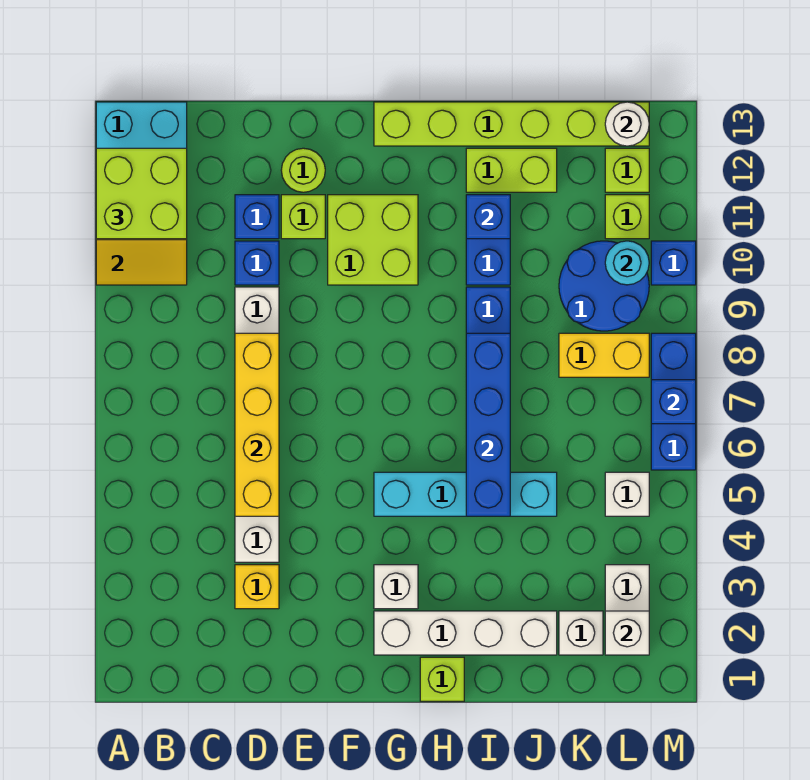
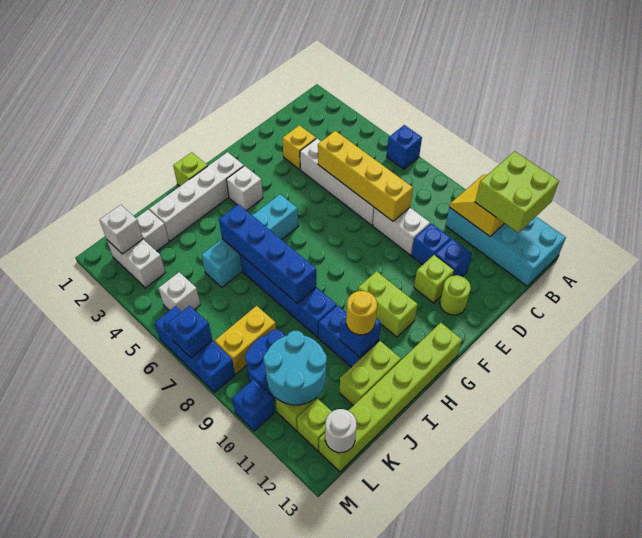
none -> blue 1x1 brick [387,125,422,169]
lime 2x2 brick [328,195,418,285] -> lime 1x2 brick [358,271,418,337]
none -> yellow 1x1 round brick [346,291,377,335]
cyan 1x1 round brick [605,241,649,285] -> cyan 2x2 round brick [264,331,327,405]

